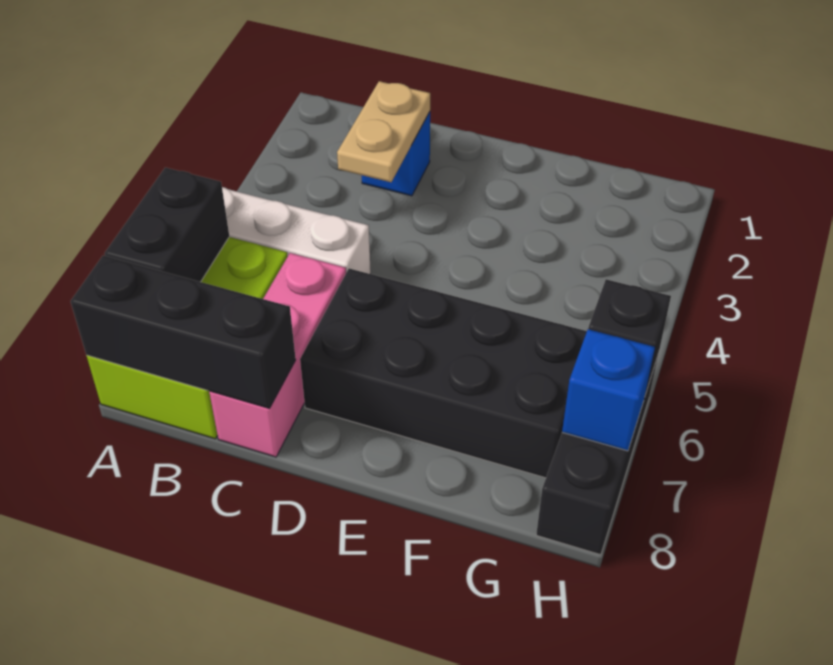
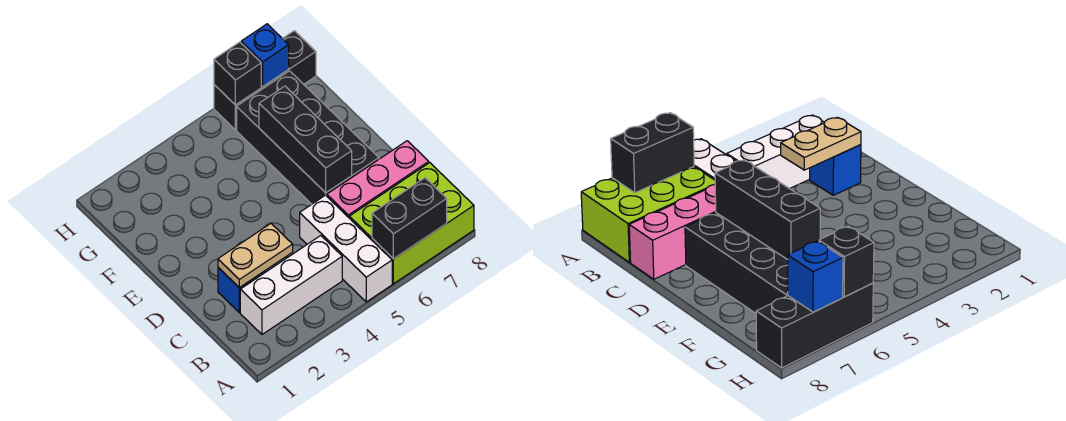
black 1x3 brick [71,256,296,408] -> black 1x3 brick moved to [259,86,352,193]
none -> white 1x3 brick [240,236,342,334]

